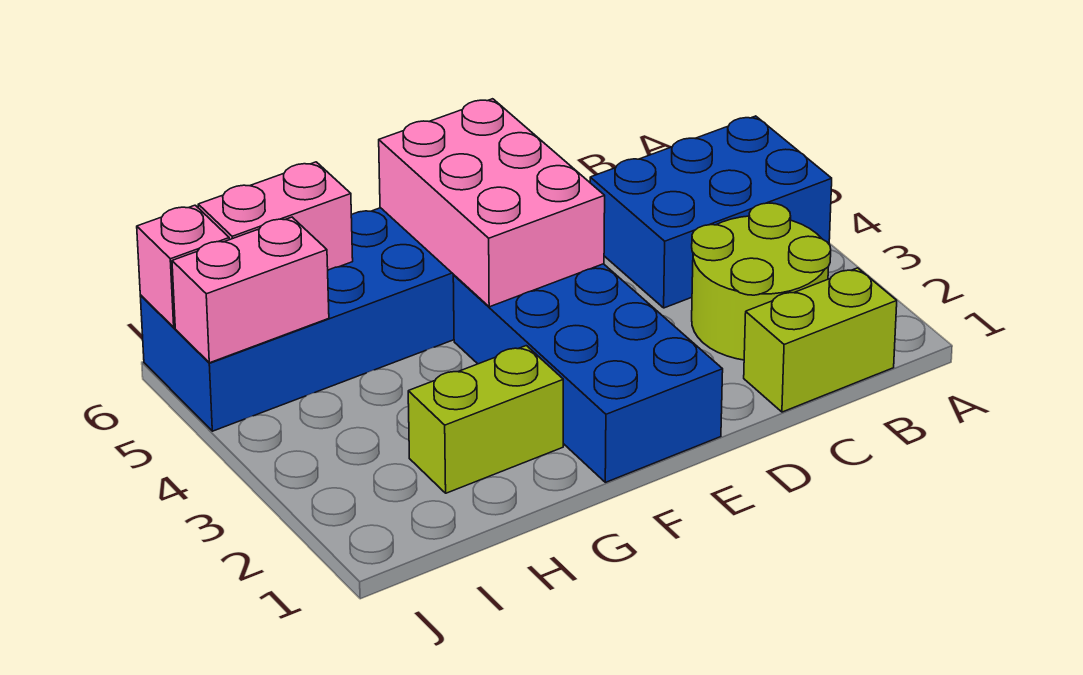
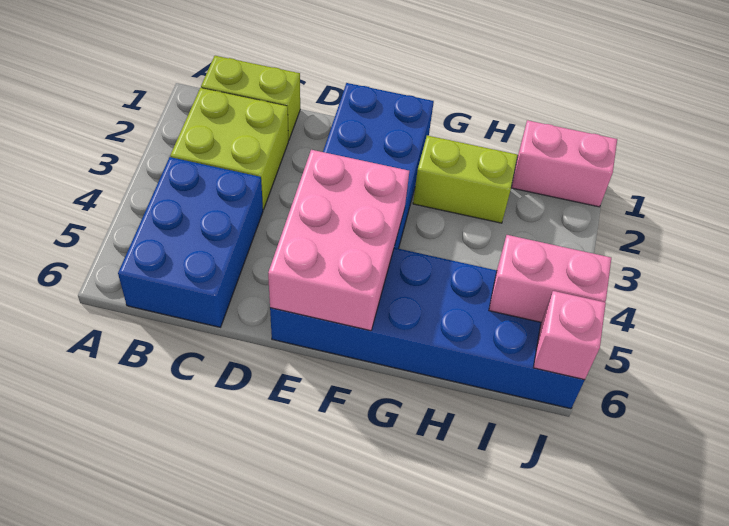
blue 2x3 brick [590,116,832,308] -> blue 2x3 brick turned to [118,157,263,327]
lime 2x2 round brick [692,203,831,360] -> lime 2x2 brick [170,88,288,210]
pink 1x2 brick [198,162,353,270] -> pink 1x2 brick moved to [511,120,617,207]

